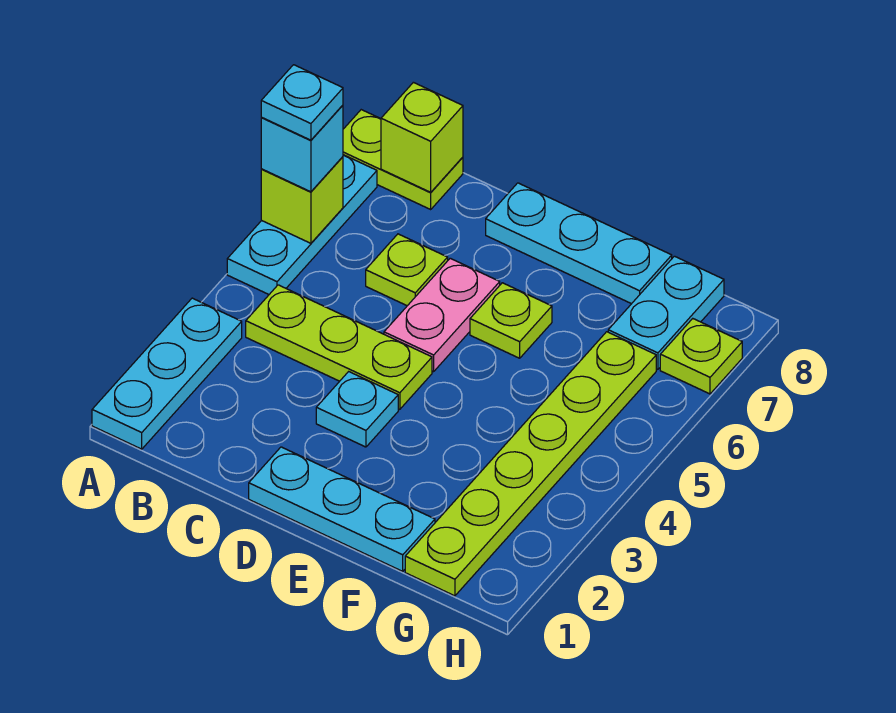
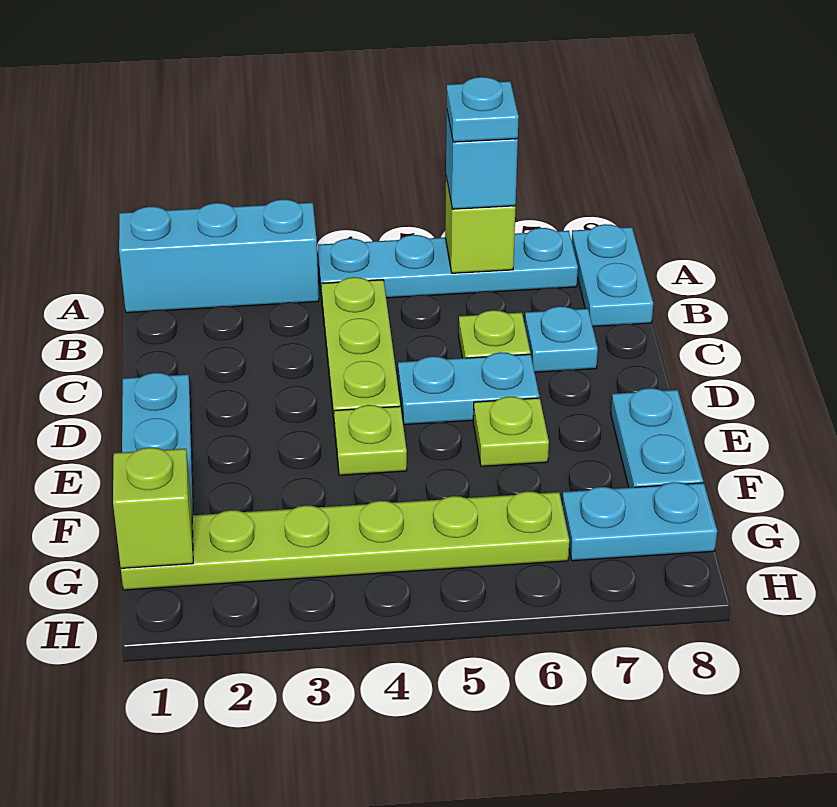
cyan 1x3 plate [92,298,242,449] -> cyan 1x3 brick [119,199,319,313]
cyan 1x3 plate [227,155,377,294] -> cyan 1x4 plate [318,228,578,298]
lime 1x2 plate [343,110,463,209] -> cyan 1x2 plate [572,224,653,327]
lime 1x1 brick [381,82,463,192] -> lime 1x1 brick moved to [113,448,193,568]
cyan 1x1 plate [316,372,398,447] -> cyan 1x1 plate moved to [525,306,598,372]
pink 1x2 plate [384,258,500,372] -> cyan 1x2 plate [398,352,539,425]
cyan 1x3 plate [486,183,672,304] -> cyan 1x2 plate [611,388,703,488]
lime 1x1 plate [660,319,742,394] -> lime 1x1 plate moved to [334,405,407,475]

